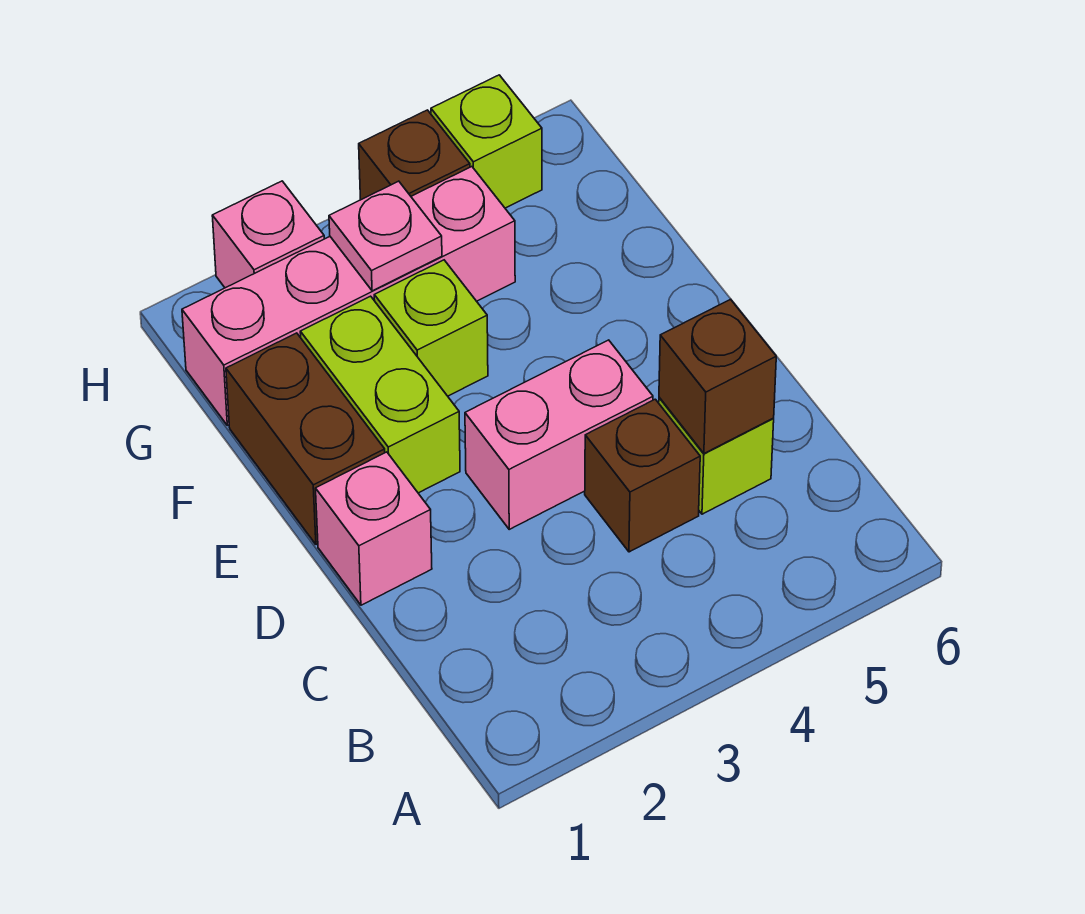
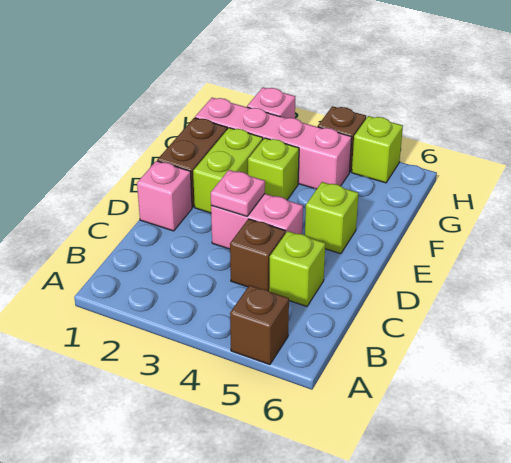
brown 1x1 brick [659,299,776,453] -> brown 1x1 brick moved to [230,285,289,365]
none -> lime 1x1 brick [305,182,359,254]
pink 1x1 plate [329,181,442,291] -> pink 1x1 plate moved to [211,170,265,216]

